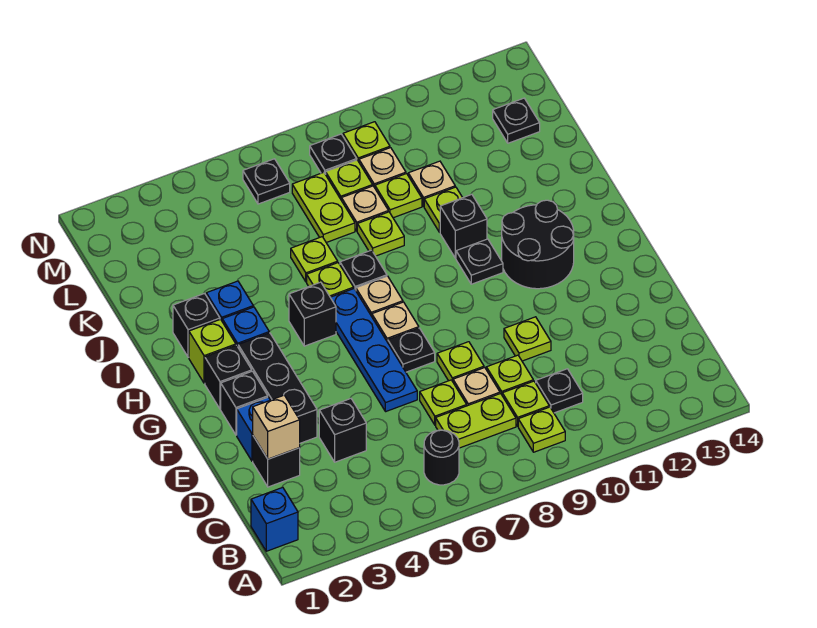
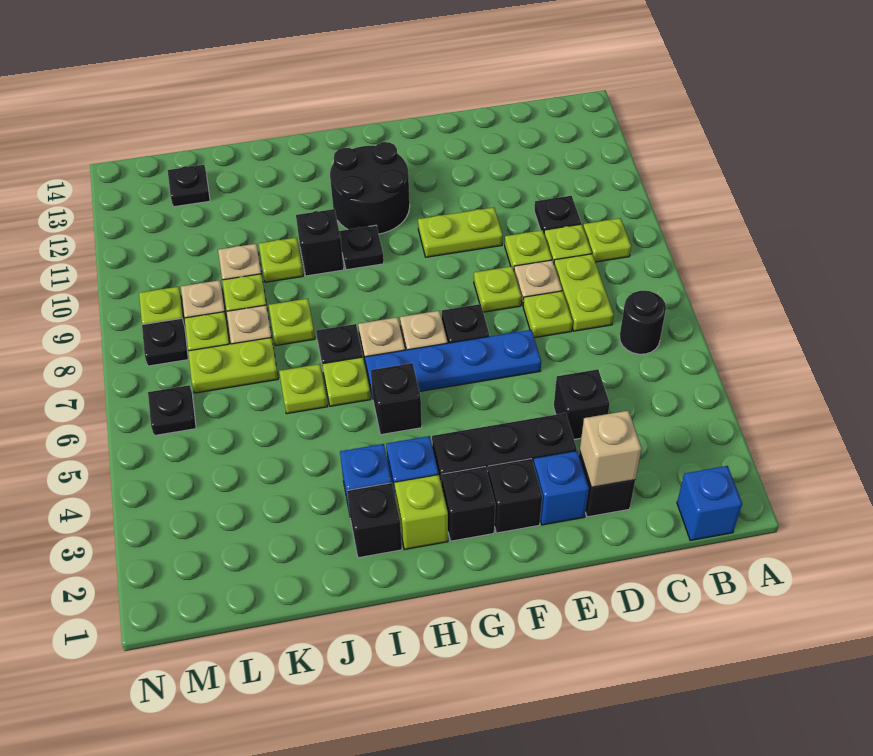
lime 1x1 plate [504,317,551,361] -> lime 1x2 plate [418,207,503,257]

